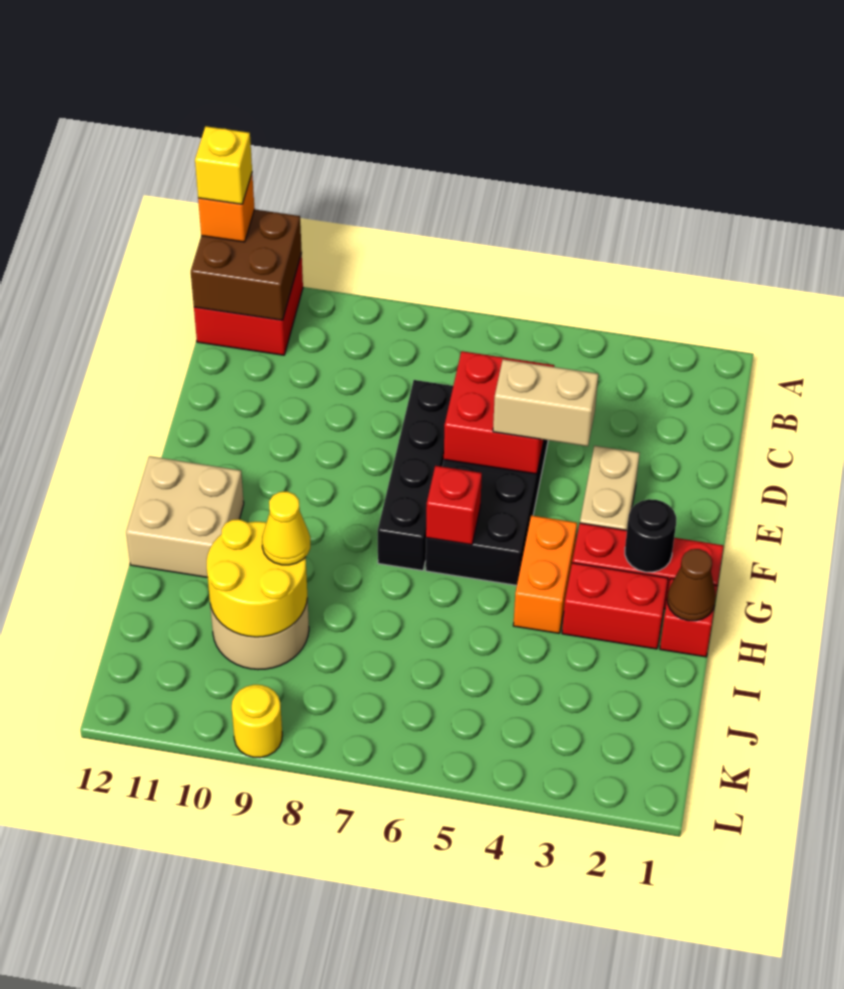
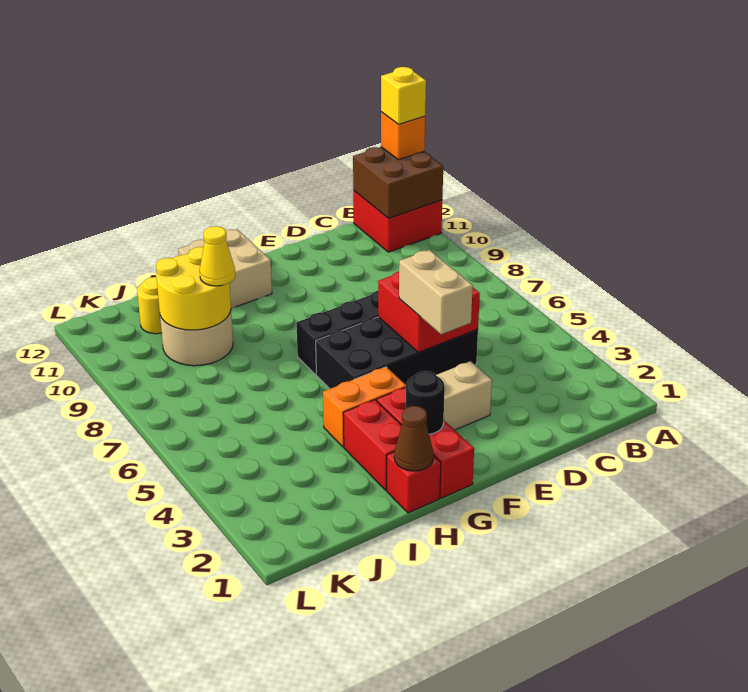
red 1x1 brick [426,466,482,545] -> none
yellow 1x1 round brick [232,685,282,758] -> yellow 1x1 round brick moved to [137,277,162,334]

